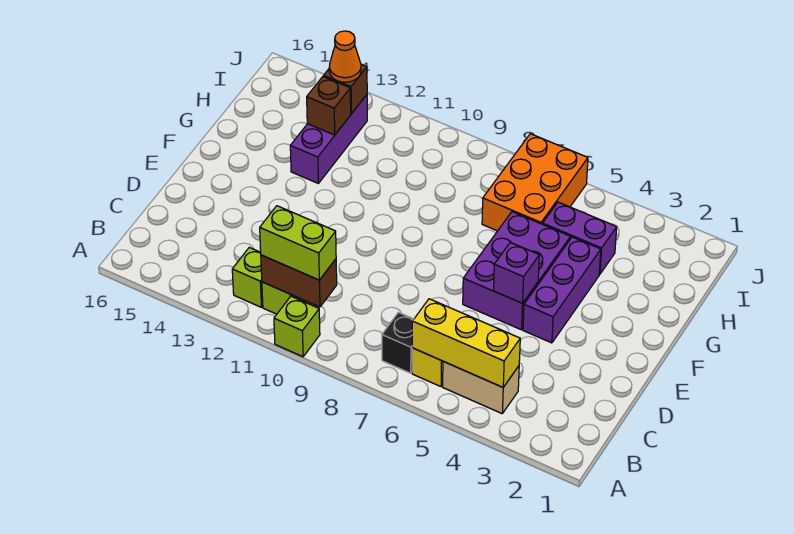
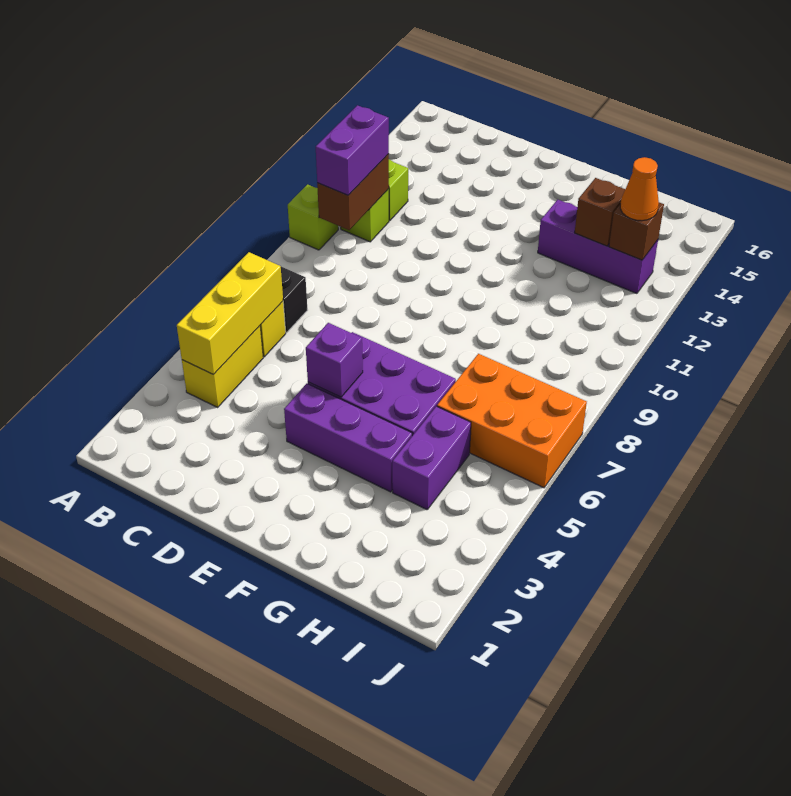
tan 1x2 brick [443,361,519,413] -> yellow 1x2 brick [182,326,263,407]
lime 1x2 brick [260,206,336,280] -> purple 1x2 brick [316,105,389,195]

